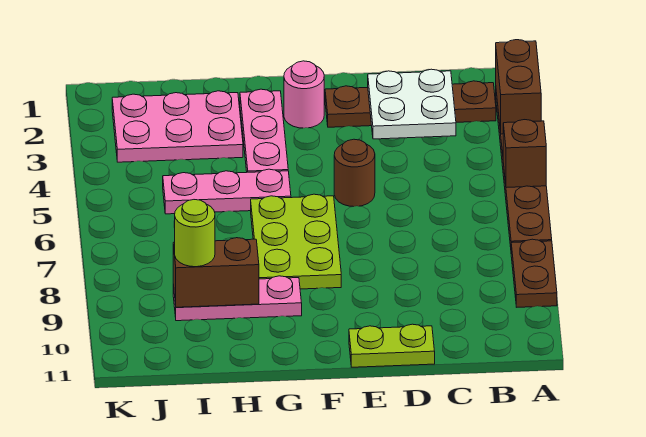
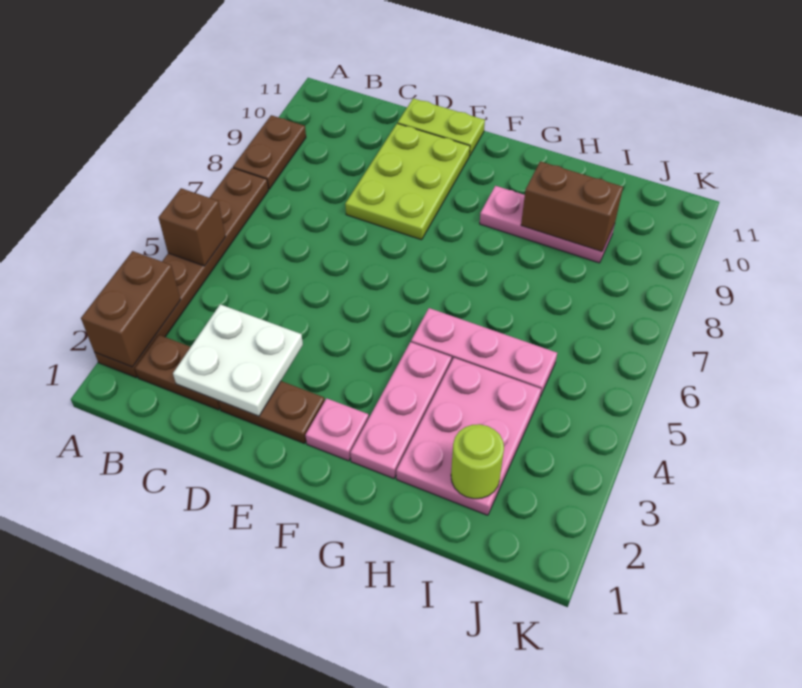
brown 1x1 round brick [334,139,375,207] -> none
pink 1x1 round brick [284,61,324,128] -> pink 1x1 plate [305,398,369,461]
lime 2x3 plate [251,194,341,289] -> lime 2x3 plate moved to [345,123,470,240]
pink 2x3 plate [112,91,243,162] -> pink 2x3 plate turned to [396,358,541,515]
lime 1x1 round brick [175,200,215,267] -> lime 1x1 round brick moved to [451,424,504,499]

